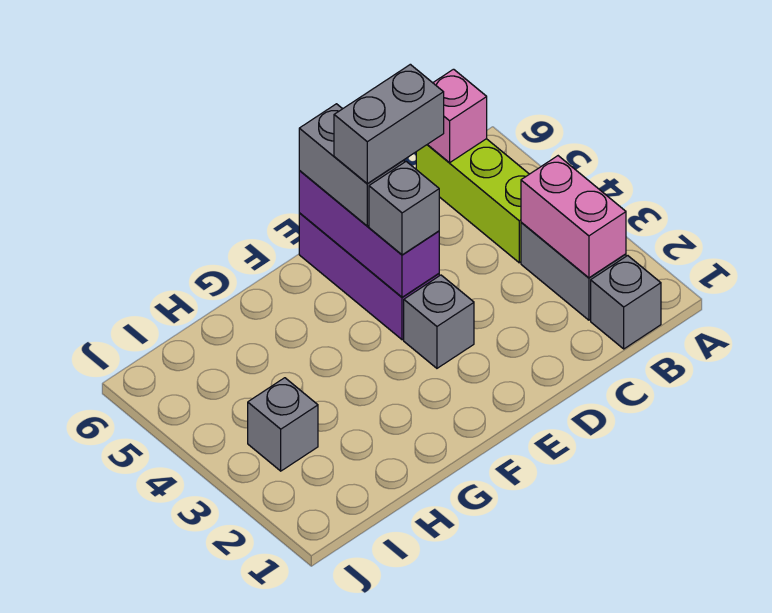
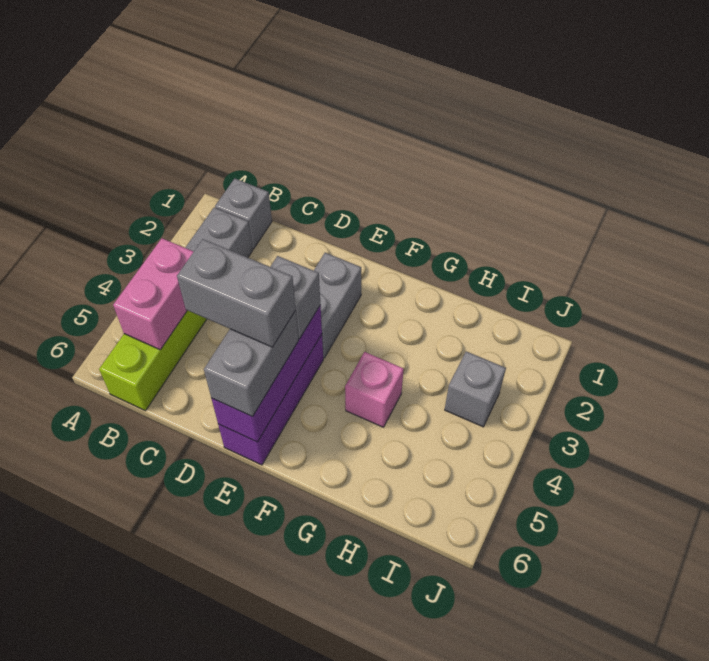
pink 1x2 brick [521,156,626,278] -> pink 1x2 brick moved to [113,238,194,350]
pink 1x1 brick [427,69,487,163] -> pink 1x1 brick moved to [345,352,404,427]
grey 1x1 brick [404,275,474,368] -> grey 1x2 brick [314,253,361,358]

